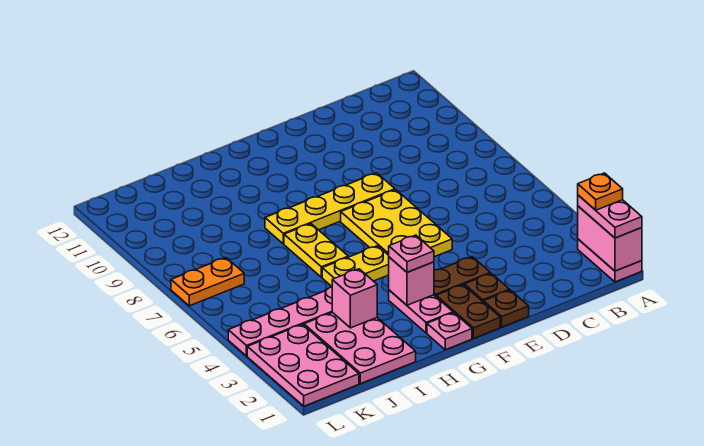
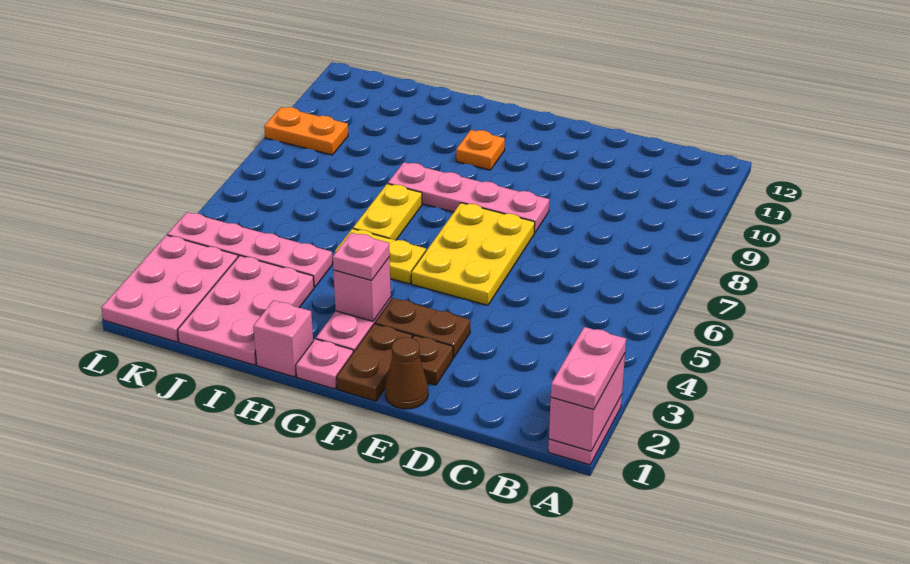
orange 1x1 plate [578,173,623,210] -> orange 1x1 plate moved to [456,130,505,170]
brown 1x1 plate [484,290,529,327] -> brown 1x1 cone [385,337,428,409]
yellow 1x4 plate [265,173,395,244] -> pink 1x4 plate [388,162,549,233]
pink 1x1 brick [332,269,377,328] -> pink 1x1 brick moved to [253,300,313,377]
orange 1x2 plate [171,258,244,306] -> orange 1x2 plate moved to [264,107,348,155]

